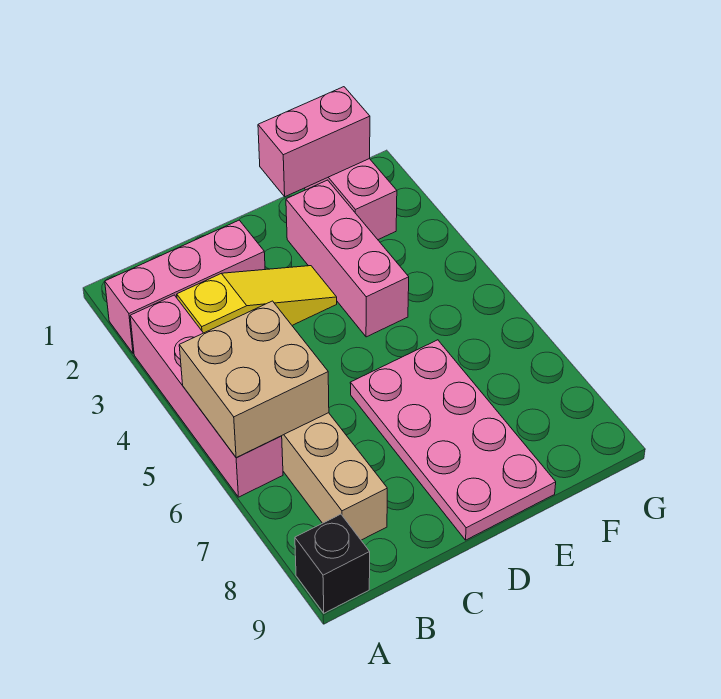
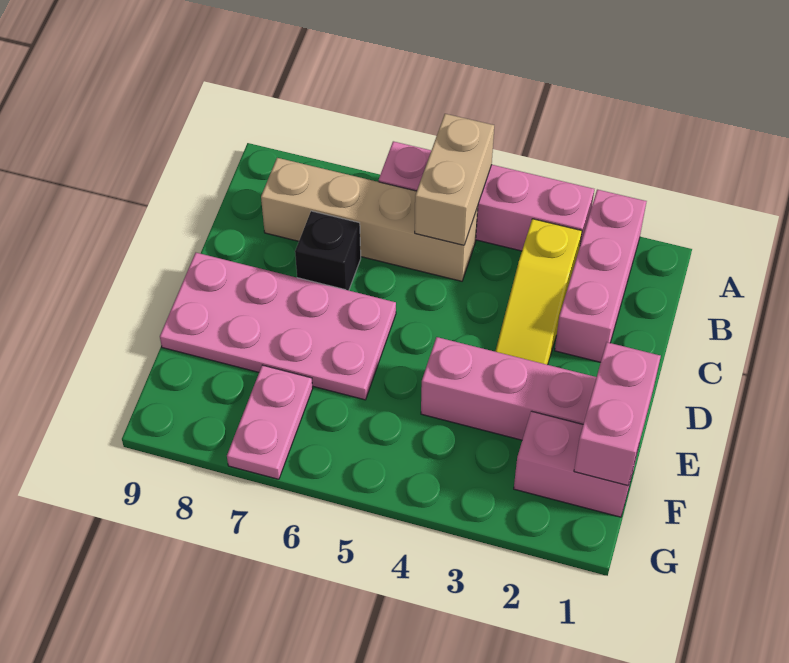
tan 2x2 brick [179,301,329,458] -> tan 1x2 brick [415,114,494,245]
black 1x1 brick [295,514,370,613] -> black 1x1 brick moved to [295,211,361,290]
none -> pink 1x2 plate [227,365,313,479]

